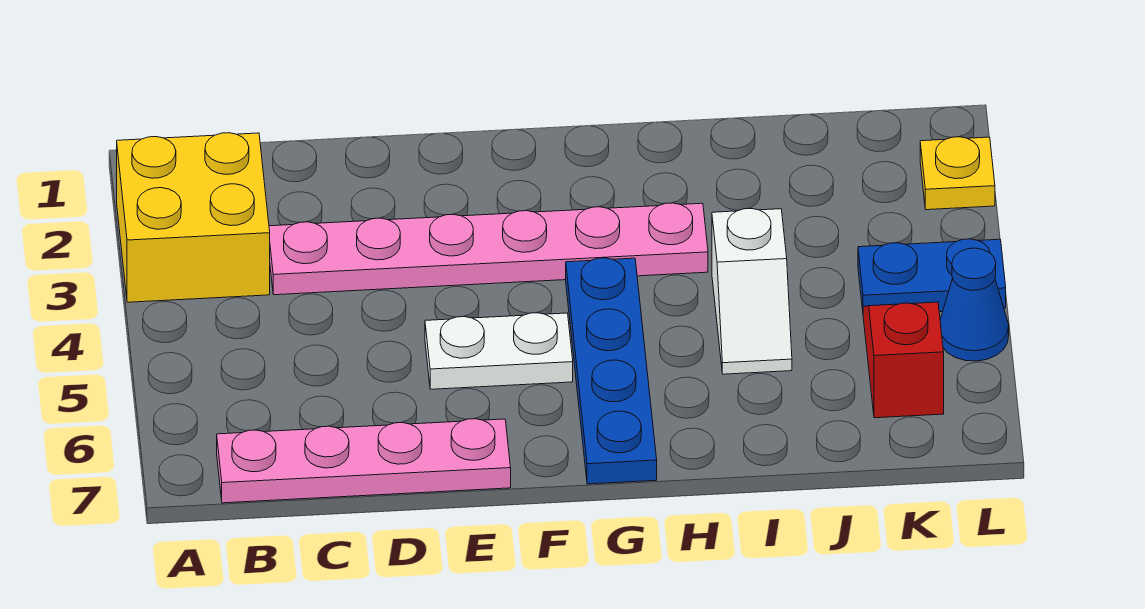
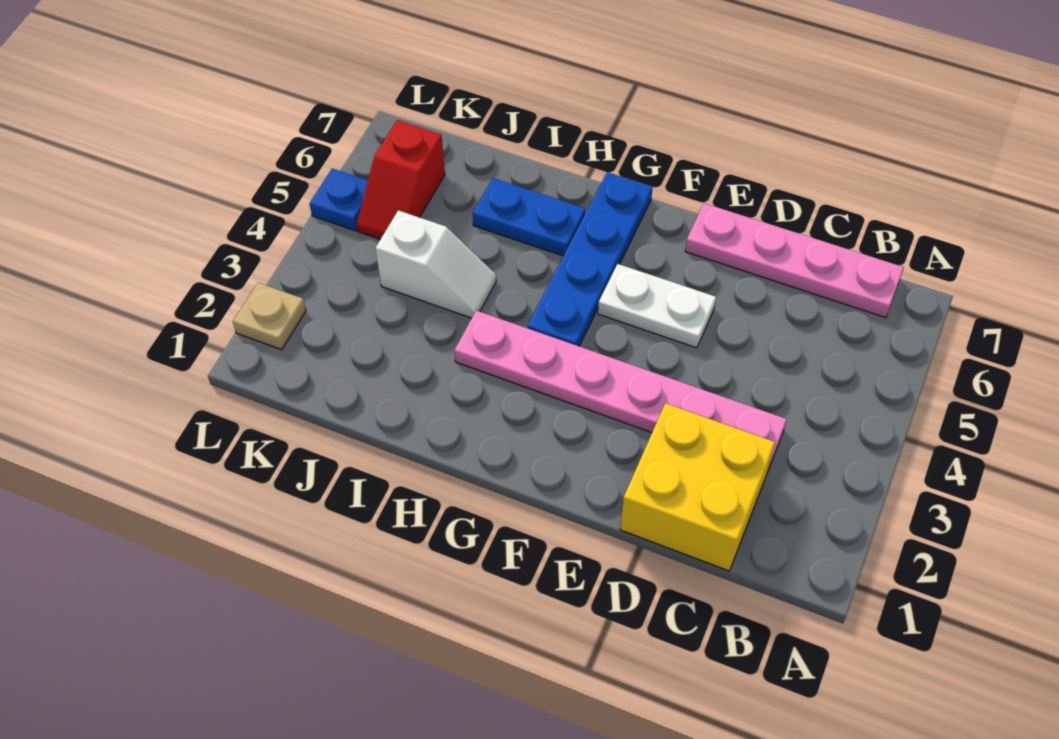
yellow 2x2 brick [117,133,270,302] -> yellow 2x2 brick moved to [620,403,775,571]
white 1x2 slope [712,209,792,374] -> white 1x2 slope turned to [375,210,496,318]
blue 1x2 plate [858,239,1006,312] -> blue 1x2 plate moved to [472,178,585,256]
yellow 1x1 plate [920,137,995,210] -> tan 1x1 plate [233,283,306,350]
blue 1x1 cone [940,248,1009,361] -> blue 1x1 plate [309,169,368,231]

